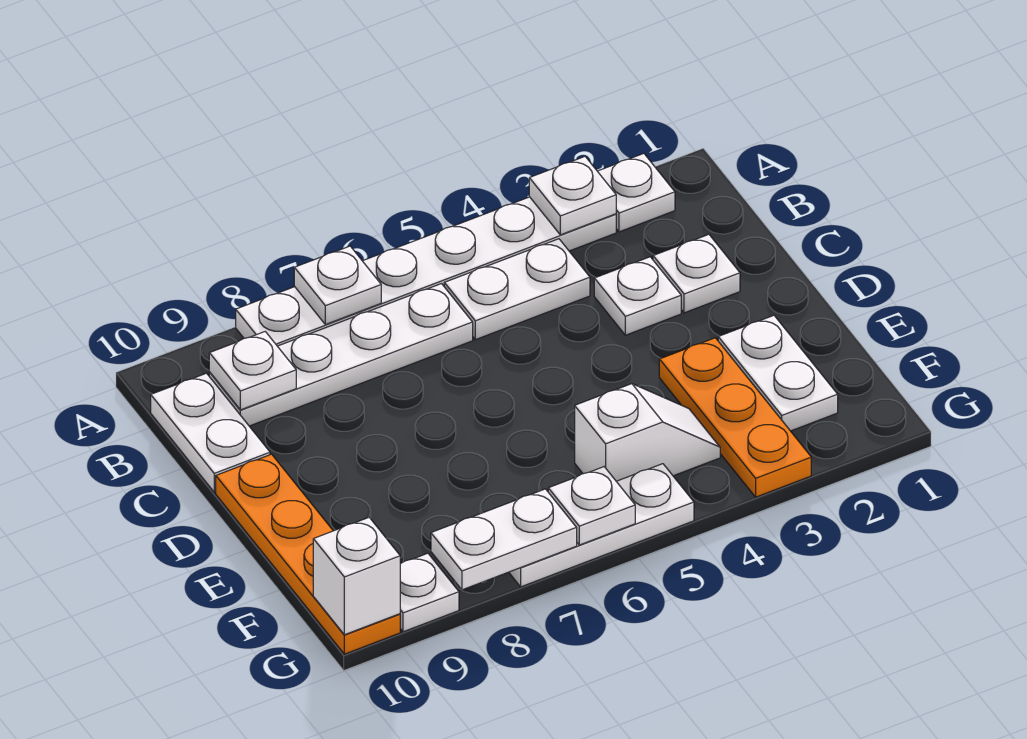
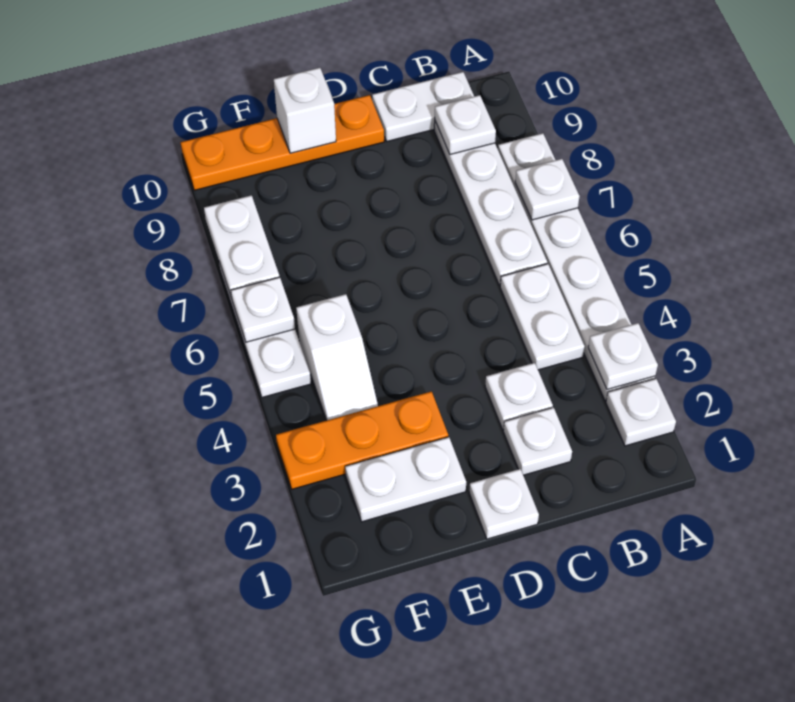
white 1x1 plate [400,553,459,632] -> white 1x1 plate moved to [469,469,539,539]
white 1x1 brick [313,517,400,635] -> white 1x1 brick moved to [274,68,336,153]

